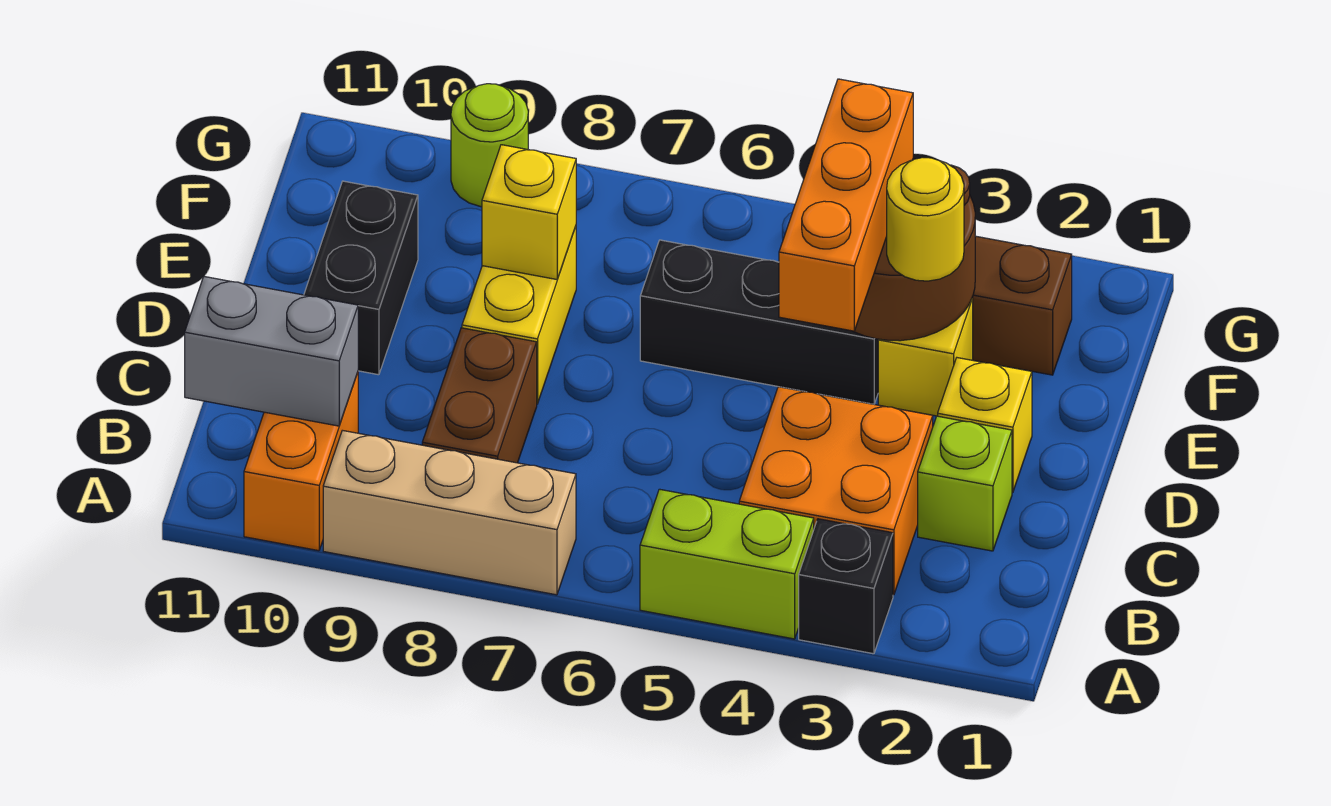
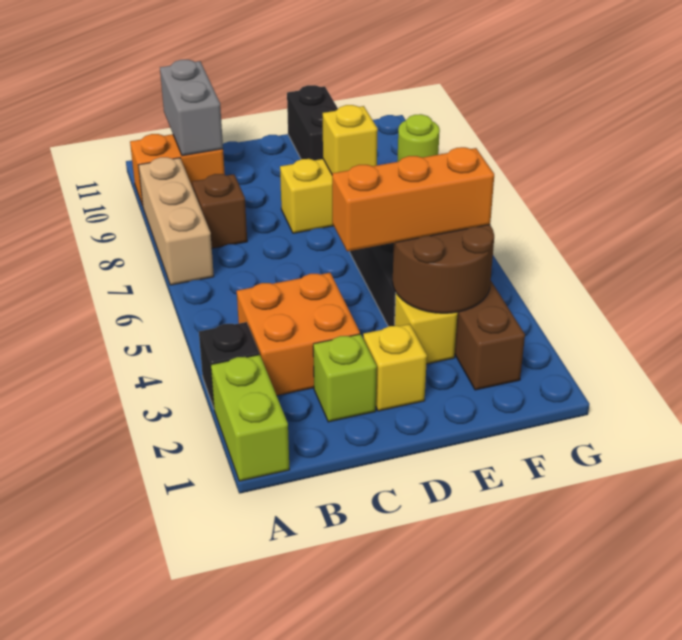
lime 1x2 brick [640,489,814,639] -> lime 1x2 brick moved to [211,355,289,481]
brown 1x2 brick [422,328,537,463] -> brown 1x1 brick [192,174,247,248]
black 1x2 brick [304,181,418,375] -> black 1x2 brick turned to [287,85,338,160]
yellow 1x1 round brick [887,158,964,281] -> none

